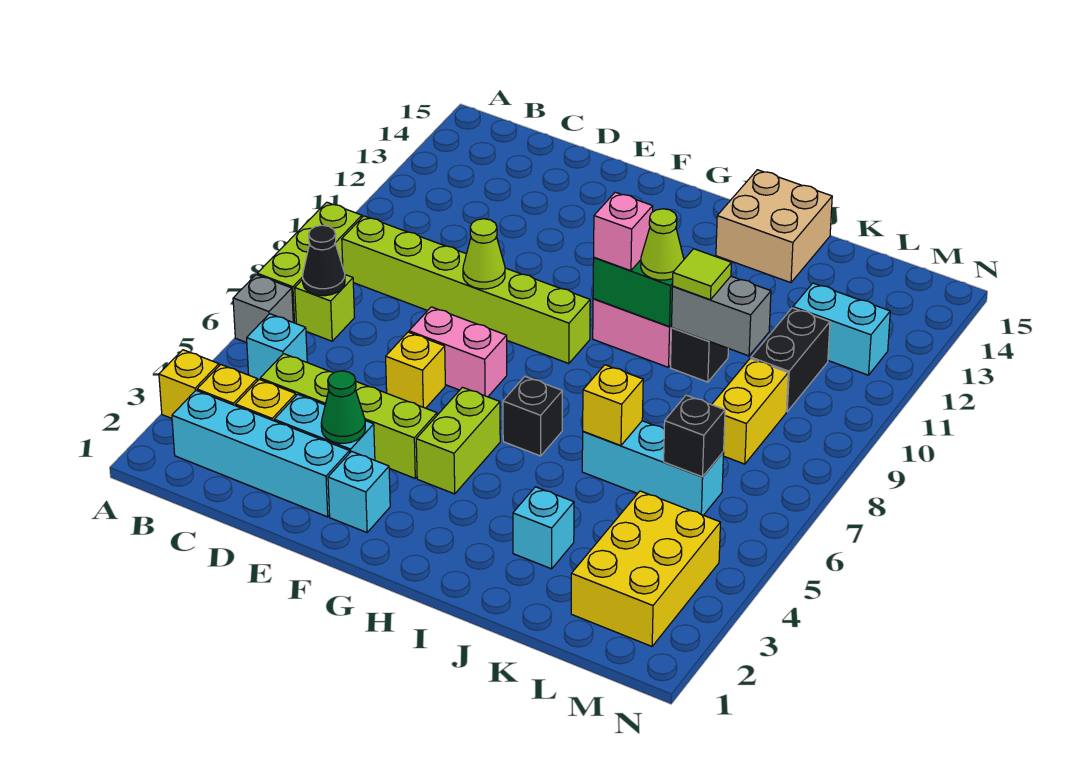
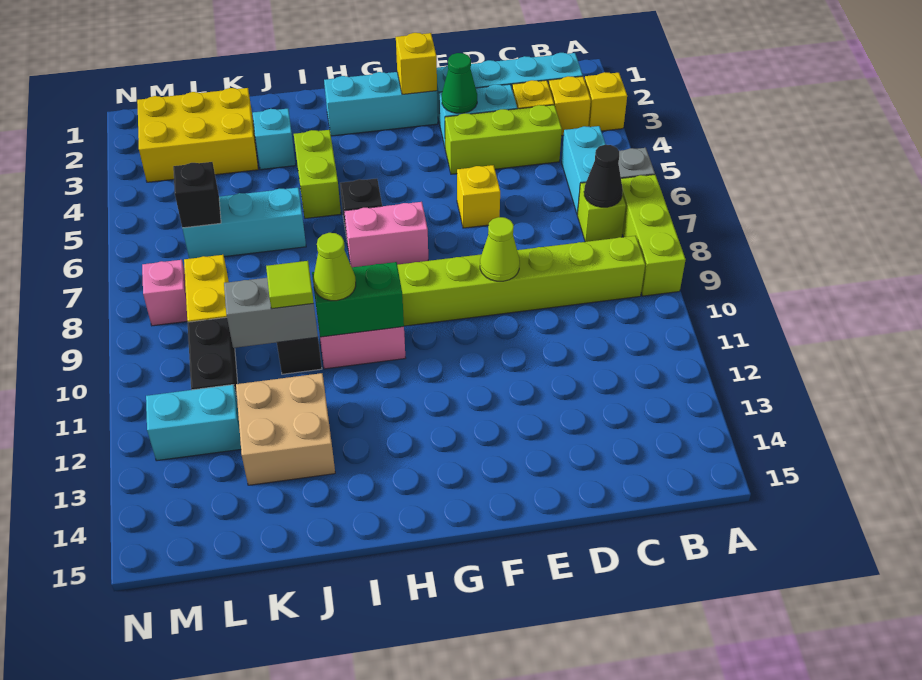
cyan 1x1 brick [247,314,307,381] -> cyan 1x2 brick [562,126,606,215]
lime 1x4 brick [260,354,437,478] -> lime 1x3 brick [445,105,562,174]
pink 1x2 brick [409,307,507,397] -> pink 1x2 brick moved to [344,202,428,267]
cyan 1x1 brick [328,451,390,532] -> cyan 1x3 brick [324,72,438,136]
lime 1x2 brick [416,387,500,494] -> lime 1x2 brick moved to [294,130,341,219]
pink 1x1 brick [594,192,653,271] -> pink 1x1 brick moved to [142,260,187,326]
tan 2x2 brick [716,170,832,283] -> tan 2x2 brick moved to [236,373,335,485]
yellow 1x1 brick [583,365,643,446] -> yellow 1x1 brick moved to [396,33,437,95]
yellow 2x3 brick [571,491,720,646] -> yellow 2x3 brick turned to [137,88,258,182]

